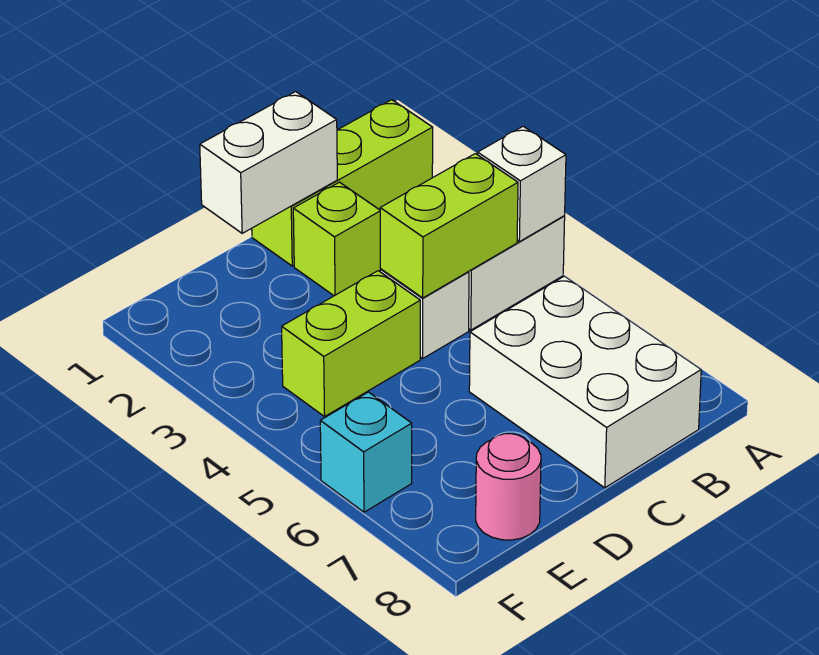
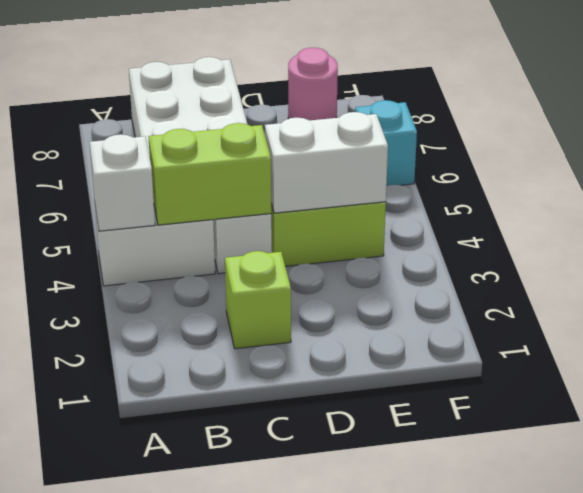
lime 1x3 brick [252,100,433,266] -> none
white 1x2 brick [200,92,337,233] -> white 1x2 brick moved to [265,112,388,213]

